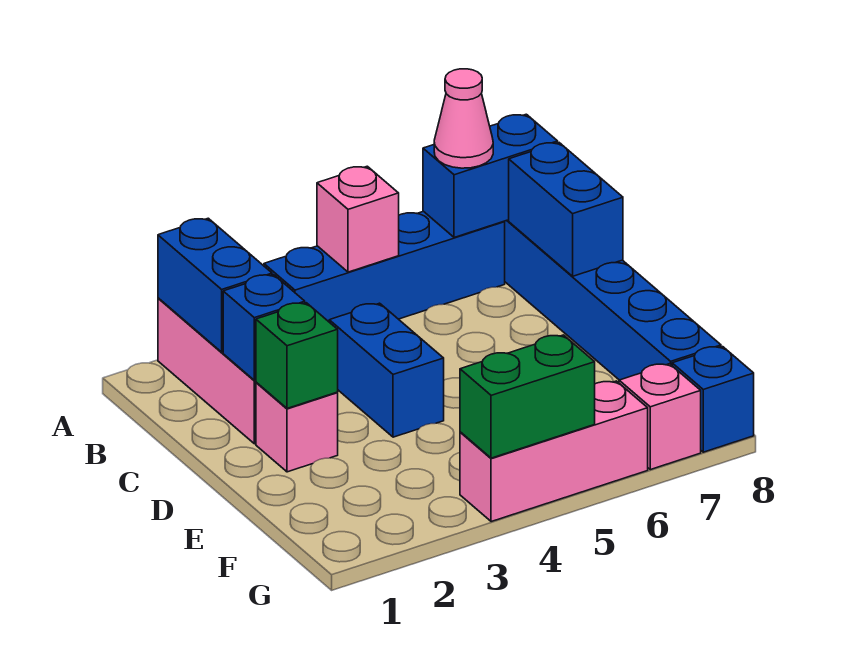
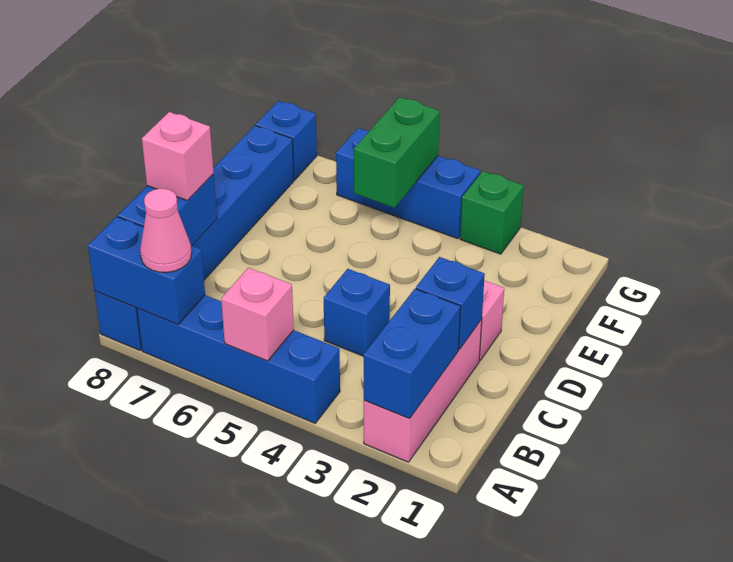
blue 1x2 brick [329,303,444,437] -> blue 1x1 brick [324,269,390,356]
green 1x1 brick [256,303,338,408] -> green 1x1 brick moved to [460,171,524,254]
pink 1x3 brick [460,381,648,522] -> blue 1x3 brick [336,128,480,239]
green 1x2 brick [460,335,595,458] -> green 1x2 brick turned to [354,97,440,208]
pink 1x1 brick [619,364,701,470] -> pink 1x1 brick moved to [142,112,214,201]

